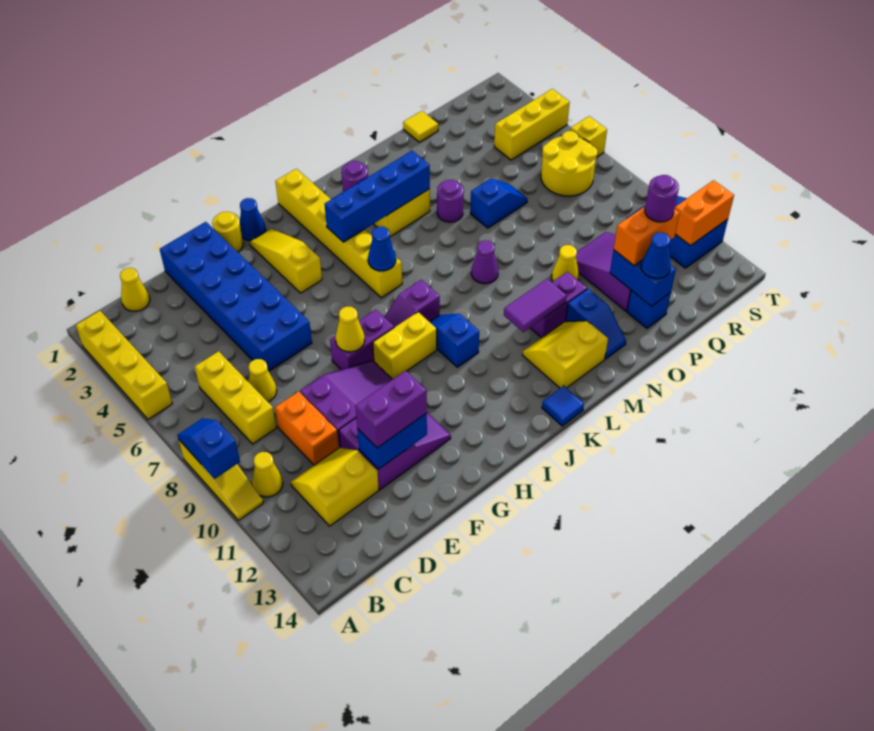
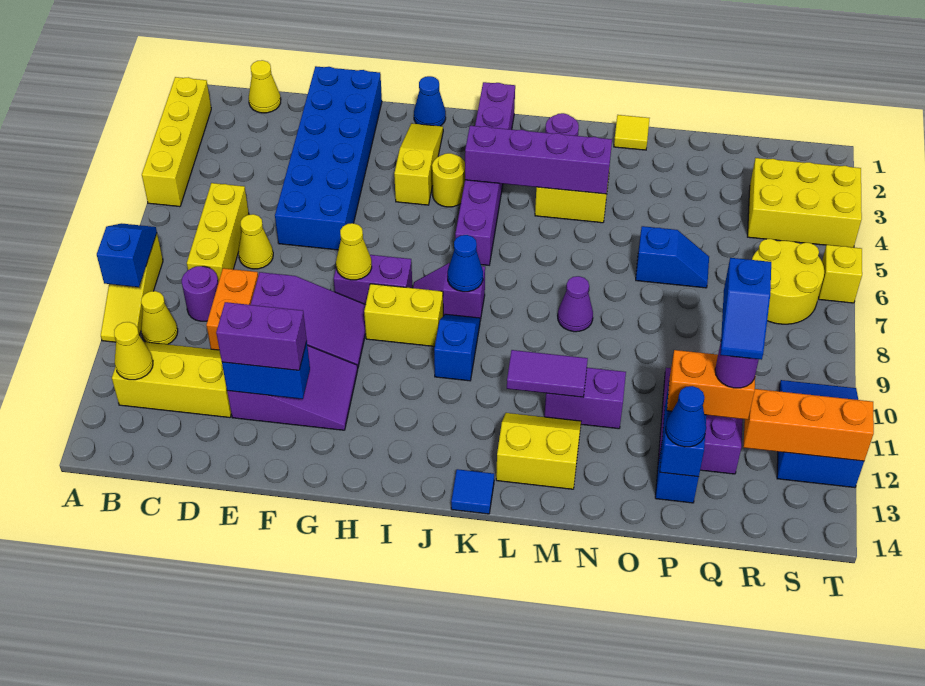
yellow 2x2 slope [291,448,379,526] -> yellow 2x3 slope [112,342,231,418]
yellow 1x1 round brick [212,212,243,252] -> yellow 1x1 round brick moved to [432,153,465,207]
yellow 1x6 brick [275,169,402,298] -> purple 1x6 brick [455,82,515,265]
blue 1x4 brick [325,151,430,242] -> purple 1x4 brick [465,126,612,194]
blue 1x1 cone [368,227,396,271] -> blue 1x1 cone moved to [447,235,483,292]
purple 1x1 round brick [437,180,464,222] -> purple 1x1 round brick moved to [182,266,218,321]
blue 1x2 slope [566,289,626,359] -> blue 1x2 slope moved to [720,258,771,360]
yellow 1x1 cone [552,245,579,281] -> yellow 1x1 cone moved to [114,322,153,380]
yellow 1x1 tile [403,111,438,142] -> yellow 1x1 tile moved to [614,115,650,150]
yellow 1x3 brick [494,89,570,160] -> yellow 2x3 brick [748,158,862,247]
orange 1x2 brick [675,180,734,246] -> orange 1x3 brick [744,389,874,461]

